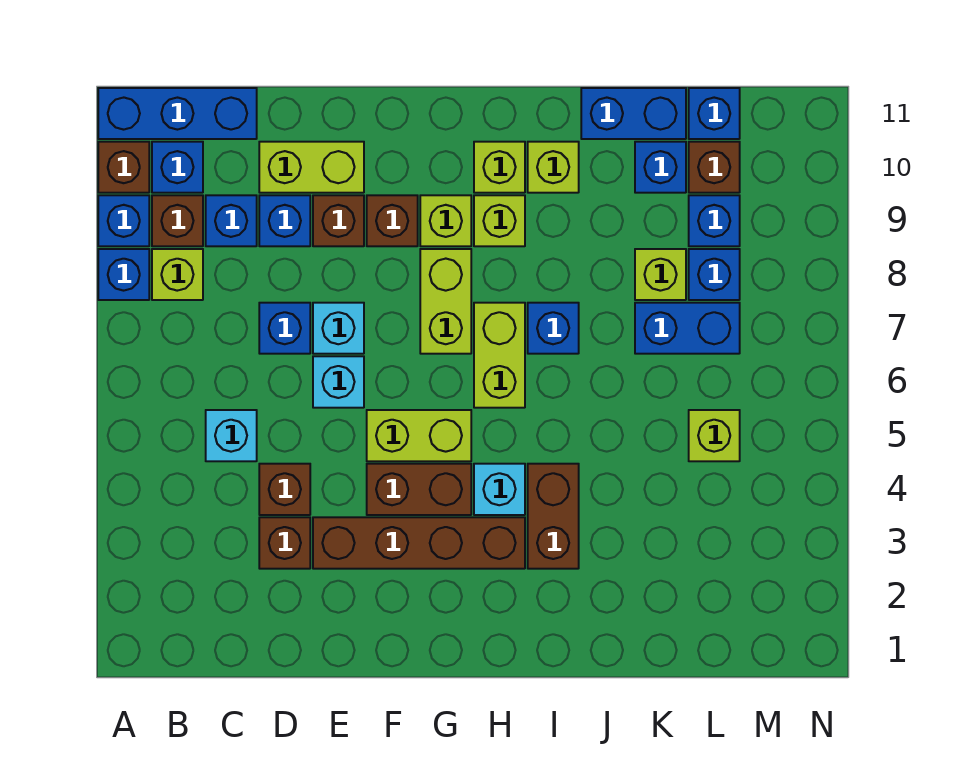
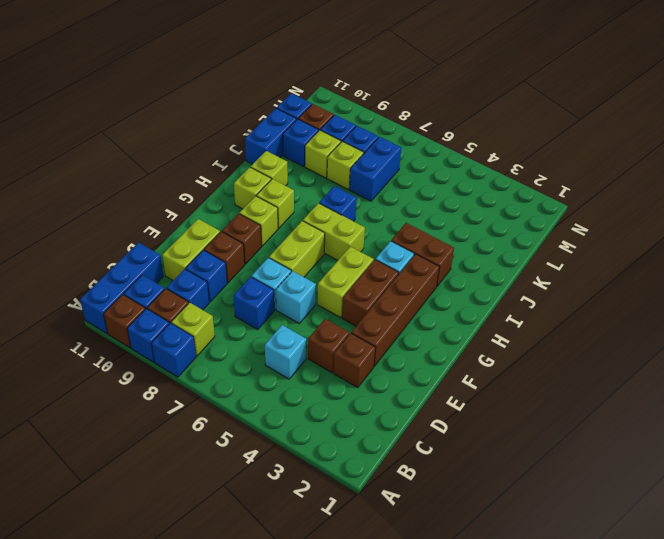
lime 1x2 brick [420,249,471,354] -> lime 1x2 brick turned to [269,221,325,277]
lime 1x1 brick [689,410,740,461] -> lime 1x1 brick moved to [305,130,341,178]

